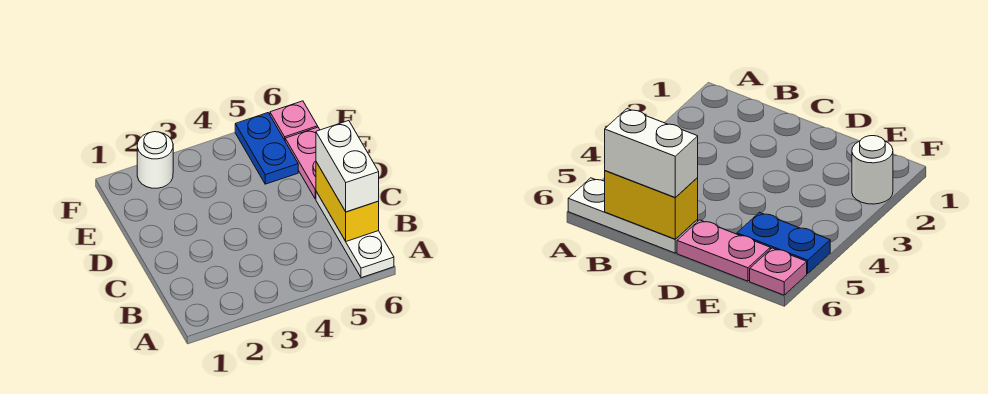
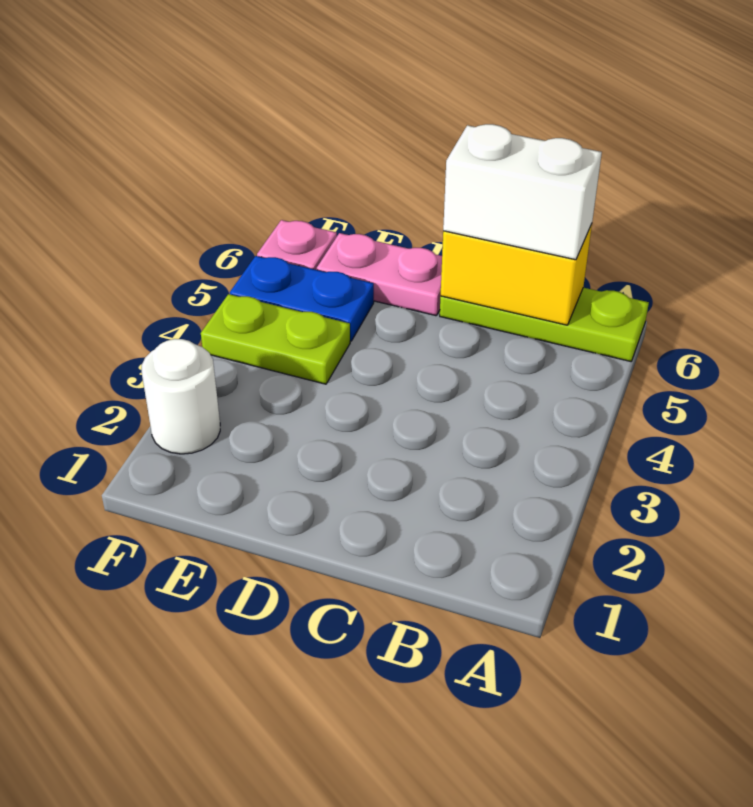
white 1x3 plate [316,192,394,278] -> lime 1x3 plate [440,288,649,361]
none -> lime 1x2 plate [201,294,350,384]

